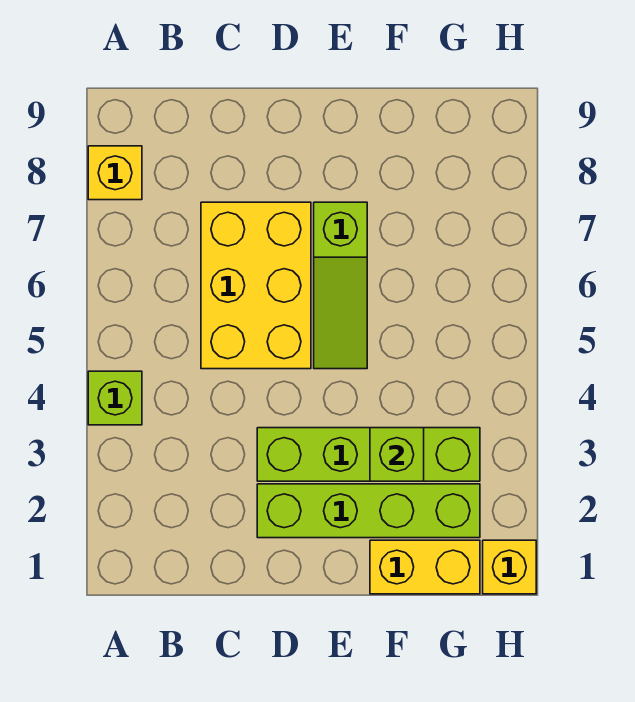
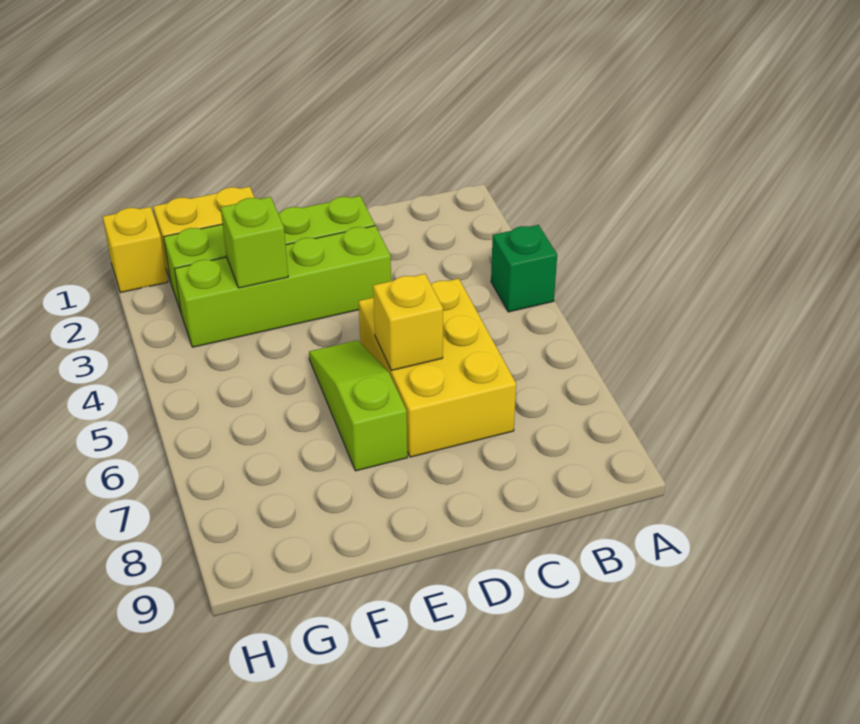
lime 1x1 brick [88,371,142,425] -> green 1x1 brick [491,225,557,312]
yellow 1x1 brick [88,146,142,200] -> yellow 1x1 brick moved to [373,274,443,370]

